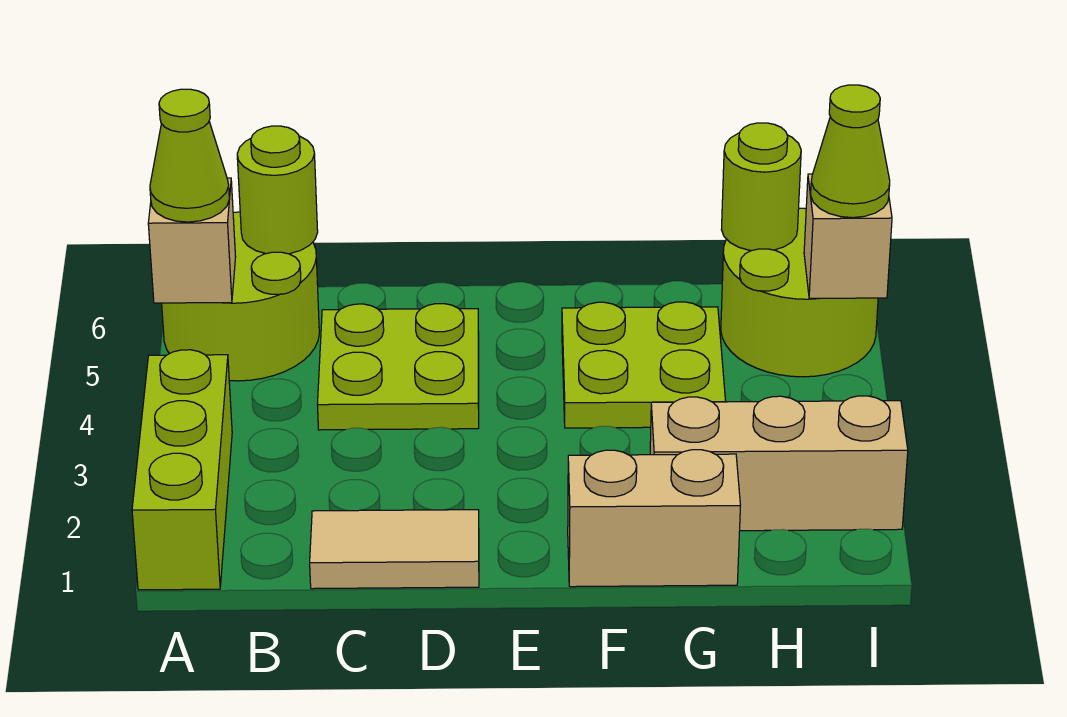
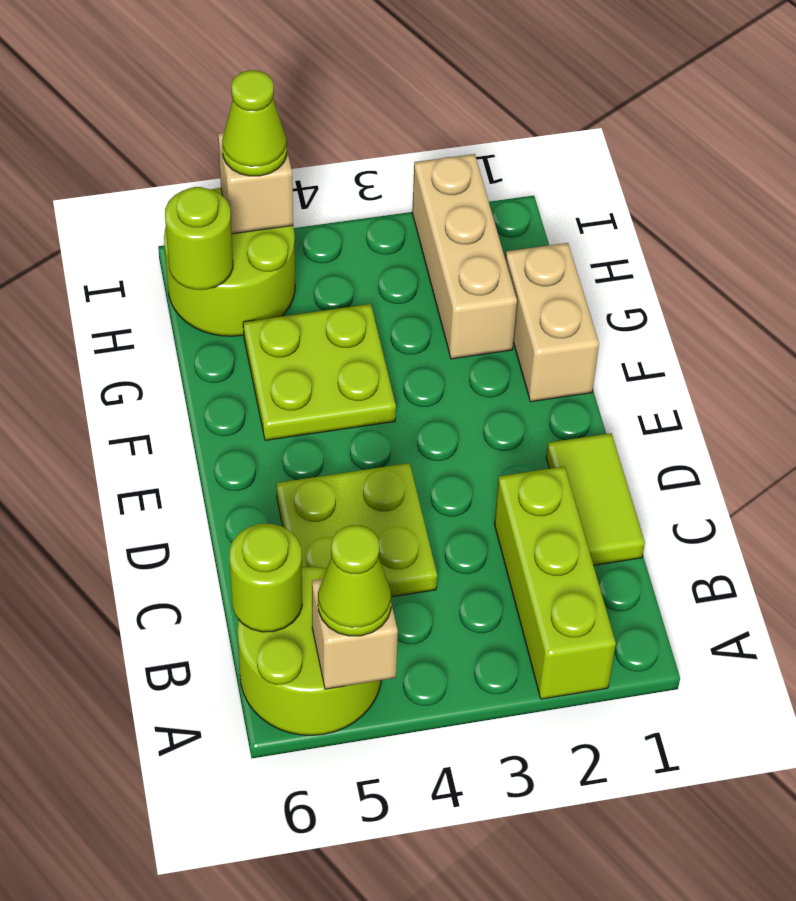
lime 1x3 brick [132,350,232,590] -> lime 1x3 brick turned to [494,466,616,699]
tan 1x2 tile [310,510,479,589] -> lime 1x2 tile [546,433,645,565]

